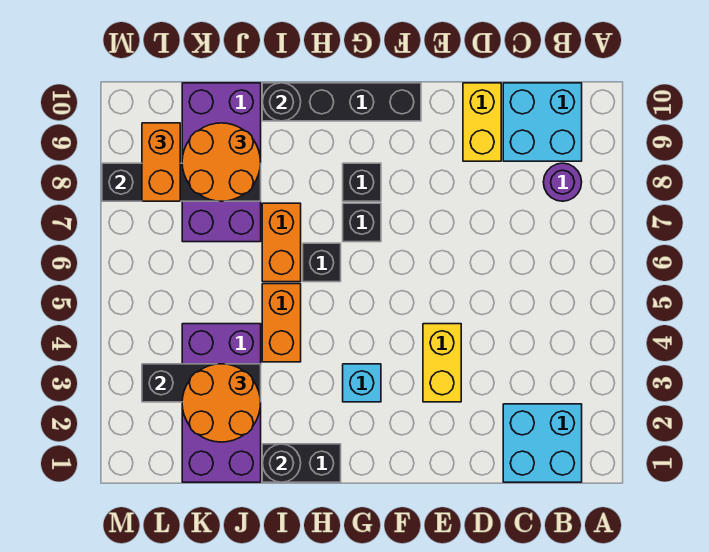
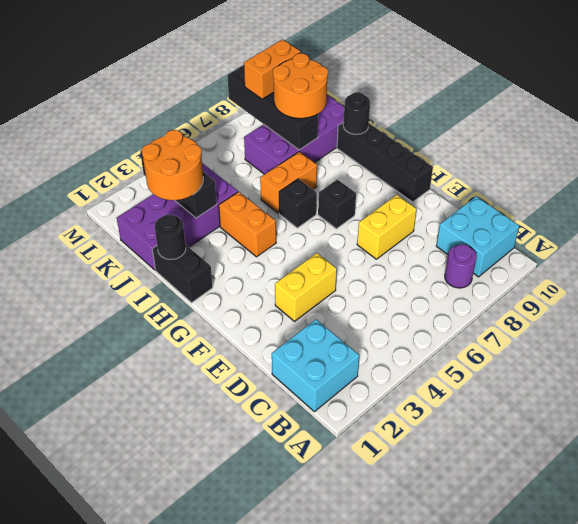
yellow 1x2 brick [463,83,501,161] -> yellow 1x2 brick moved to [357,195,417,259]
cyan 1x1 brick [343,364,381,402] -> none
black 1x1 brick [343,163,381,201] -> none
orange 1x2 brick [262,284,301,362] -> orange 1x2 brick turned to [219,192,276,257]

